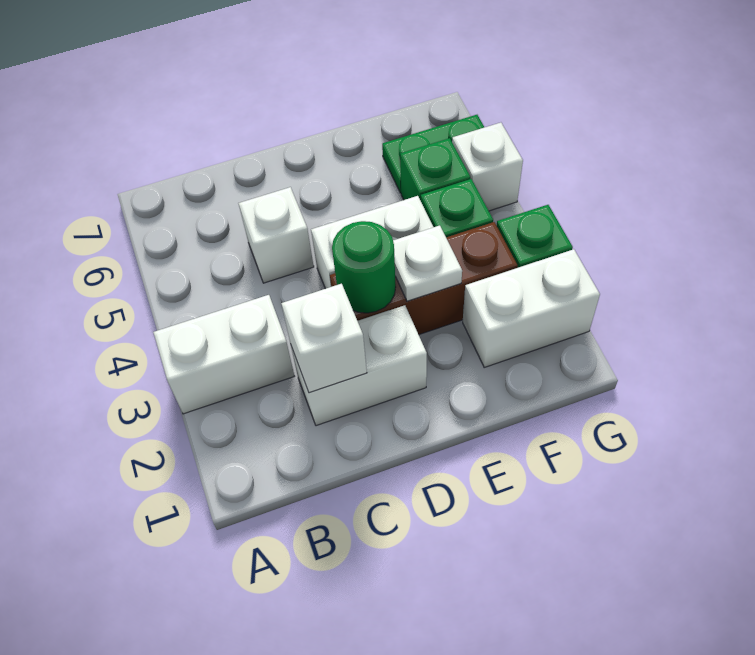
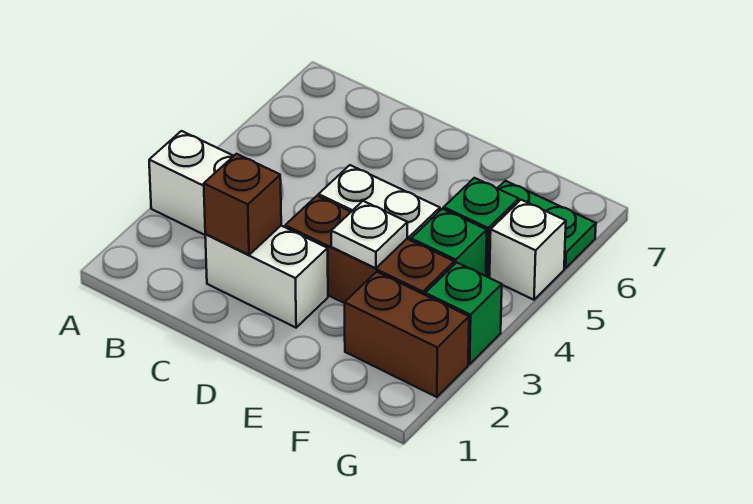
white 1x1 brick [281,284,367,393] -> brown 1x1 brick [204,154,281,255]
white 1x1 brick [238,187,314,283] -> none
green 1x1 round brick [332,221,396,313] -> none
white 1x2 brick [463,249,600,367] -> brown 1x2 brick [345,272,469,397]

